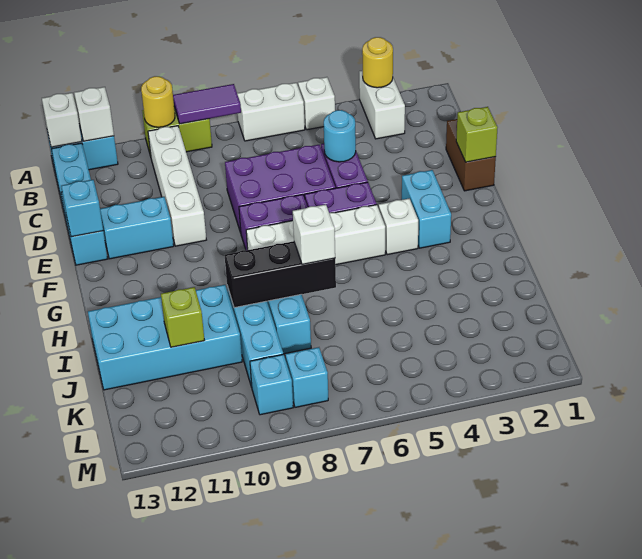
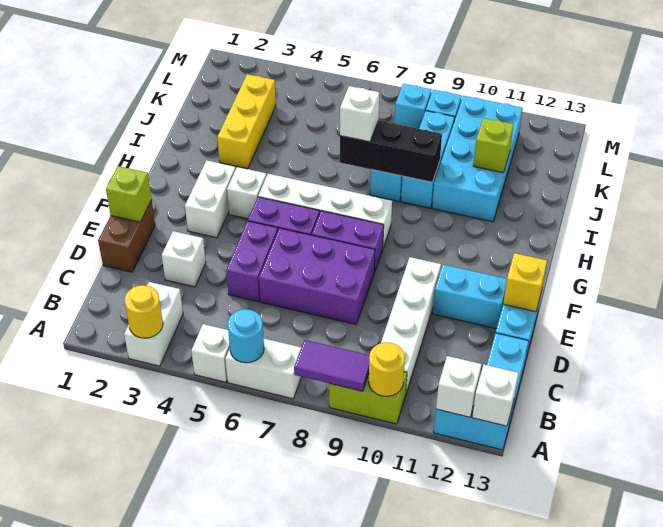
none -> white 1x1 brick [162,231,206,287]
cyan 1x1 round brick [324,110,356,162] -> cyan 1x1 round brick moved to [228,309,264,363]
cyan 1x1 brick [61,180,103,237] -> yellow 1x1 brick [503,253,547,312]
cyan 1x2 brick [402,170,451,248] -> white 1x2 brick [185,160,236,238]
none -> yellow 1x3 brick [217,74,276,169]
cyan 2x4 brick [88,285,242,390] -> cyan 2x4 brick turned to [432,96,523,222]

